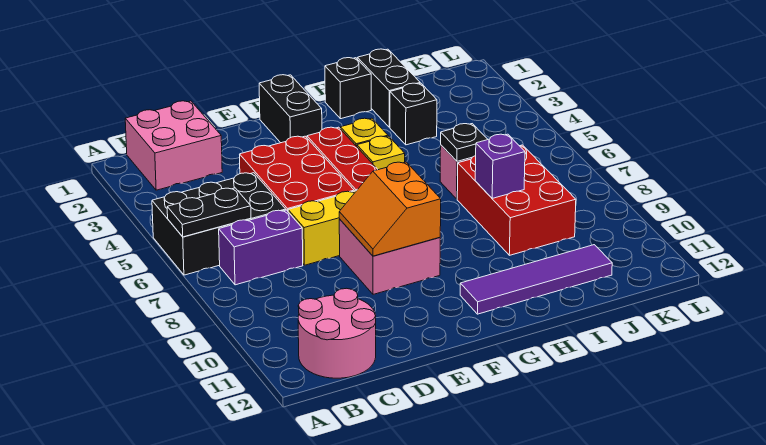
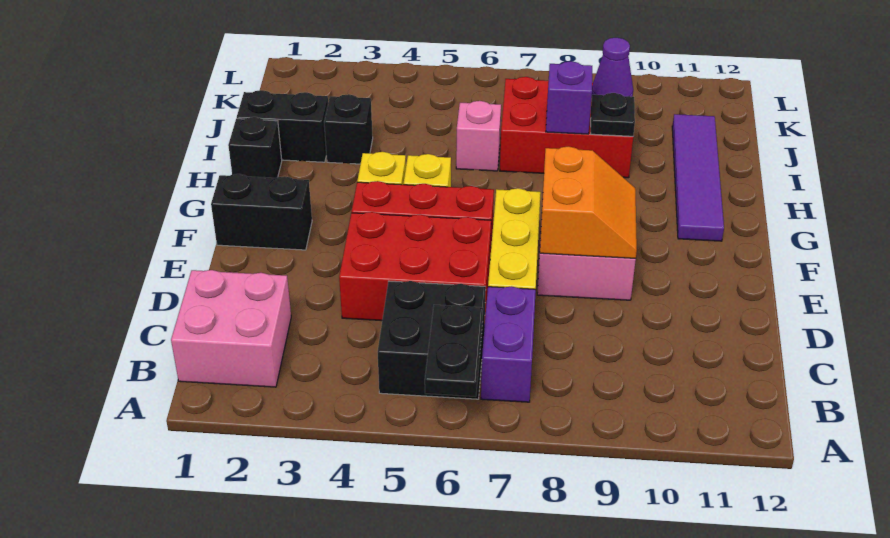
black 2x3 brick [152,173,286,275] -> black 2x2 brick [378,281,486,399]
pink 2x2 round brick [298,288,376,378] -> none
orange 2x2 slope [339,162,441,256] -> orange 2x2 slope turned to [540,146,637,258]
black 1x1 plate [441,124,488,161] -> black 1x1 plate moved to [591,93,635,136]
none -> purple 1x1 cone [592,38,633,97]

